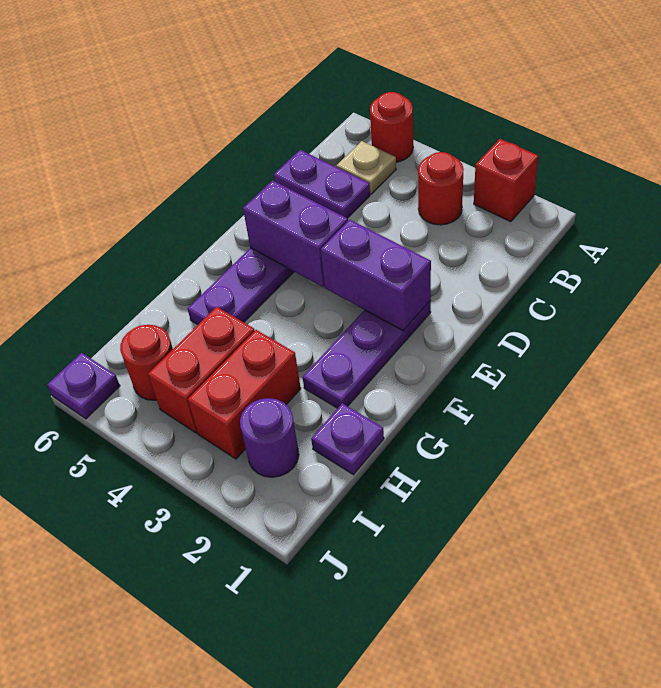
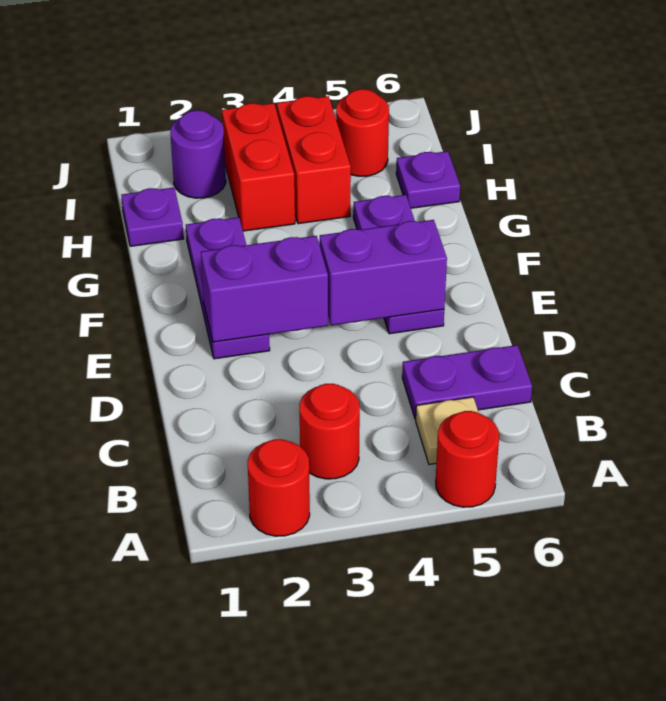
red 1x1 brick [474,139,538,222] -> red 1x1 round brick [248,439,310,536]
purple 1x1 plate [47,353,120,419] -> purple 1x1 plate moved to [396,151,460,208]

